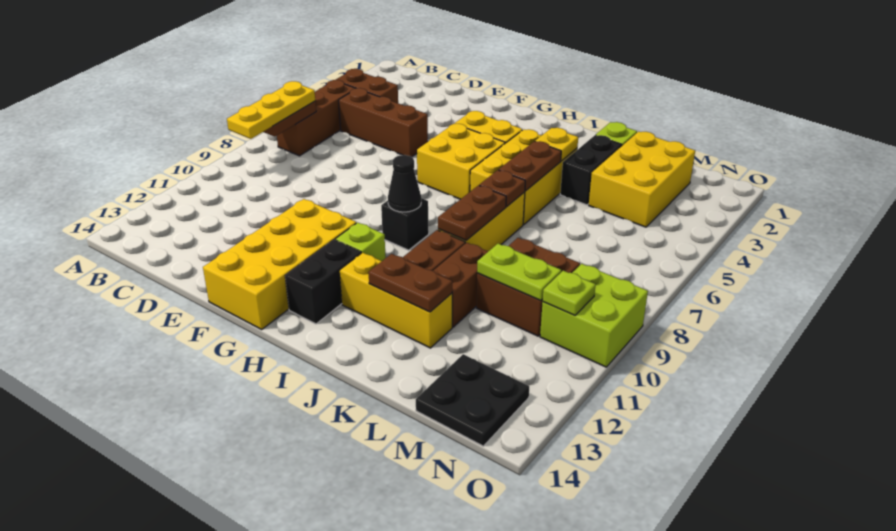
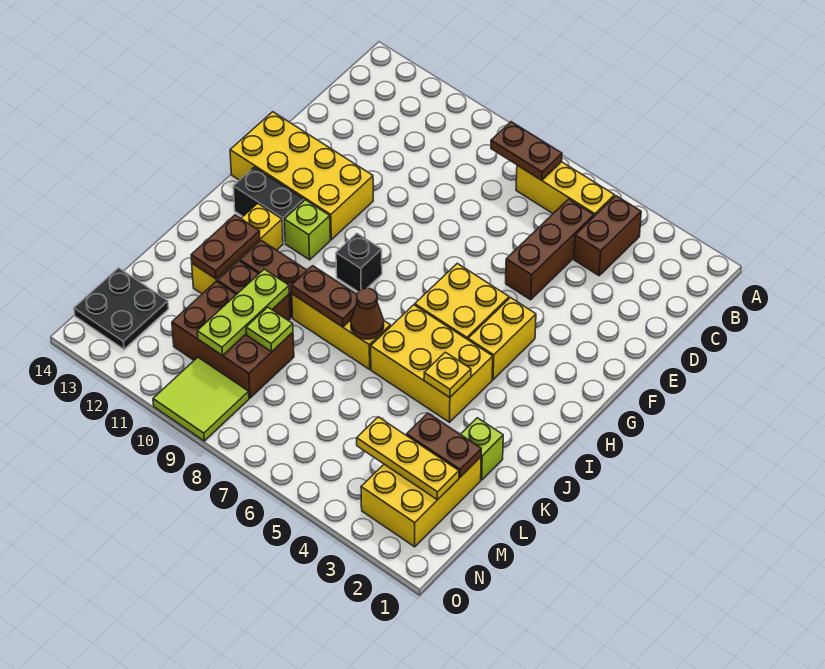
brown 1x3 brick [277,80,355,156] -> yellow 1x3 brick [516,162,615,216]
yellow 1x3 plate [227,81,315,139] -> yellow 1x3 plate moved to [357,417,459,500]
black 1x1 cone [388,155,421,212] -> none
brown 1x2 plate [499,141,561,191] -> brown 1x2 plate moved to [406,413,481,477]
brown 1x1 plate [479,170,525,207] -> brown 1x1 cone [351,288,384,339]
black 1x2 brick [560,135,622,205] -> none
yellow 2x3 brick [589,132,695,227] -> yellow 2x3 brick turned to [361,457,481,547]
brown 2x2 brick [476,238,580,336] -> brown 2x3 brick [172,281,294,398]
lime 1x2 plate [477,244,561,300] -> lime 1x3 plate [197,269,289,356]
lime 2x2 brick [540,264,648,367] -> lime 2x2 tile [153,357,249,441]
lime 1x1 plate [543,270,596,315] -> lime 1x1 plate moved to [246,307,293,352]

